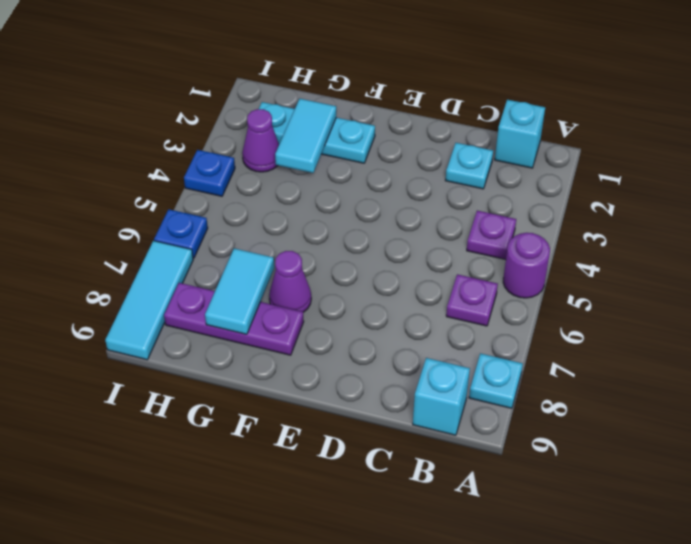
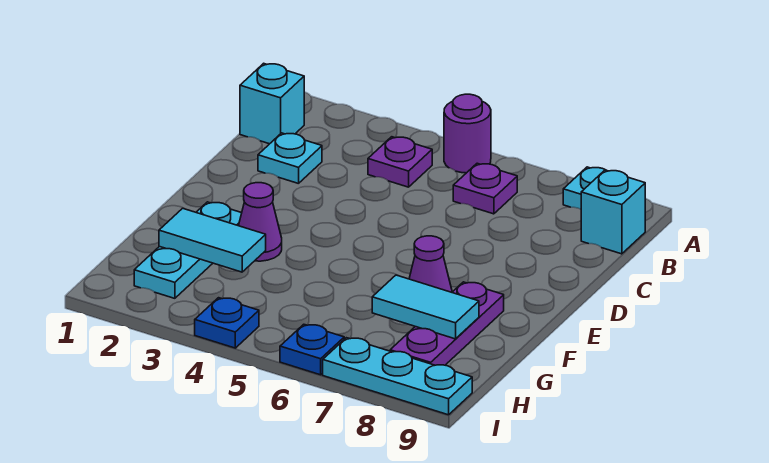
purple 1x1 cone [242,109,279,172] -> purple 1x1 cone moved to [239,183,282,261]
cyan 1x3 tile [105,241,193,360] -> cyan 1x3 plate [323,338,472,415]

